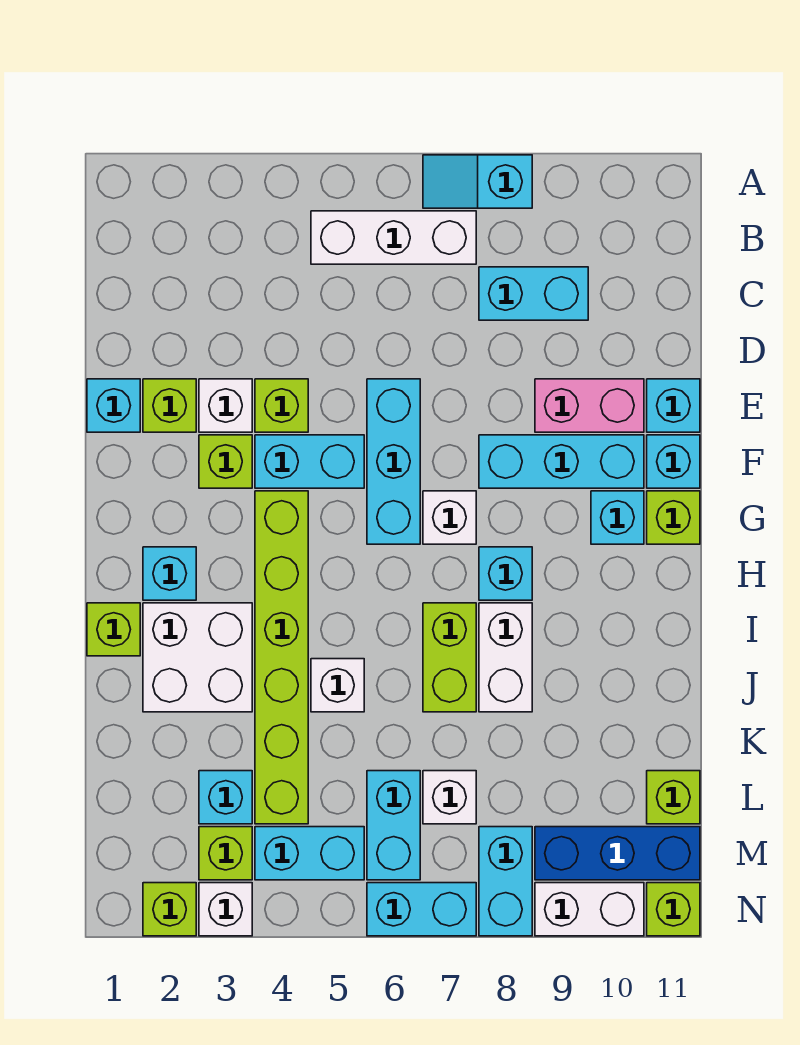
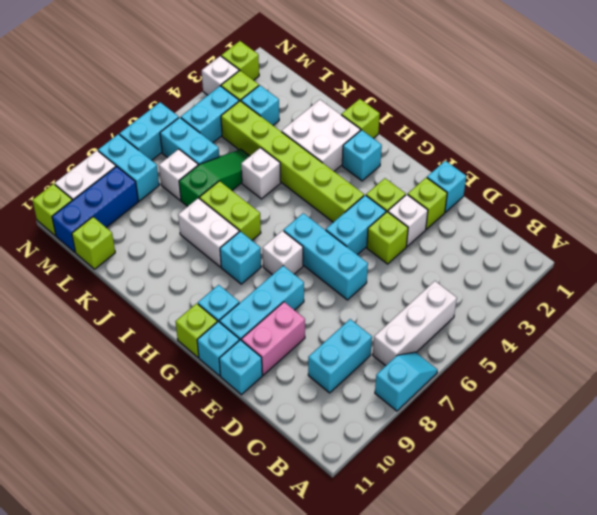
none -> green 1x3 slope [179,149,249,207]

